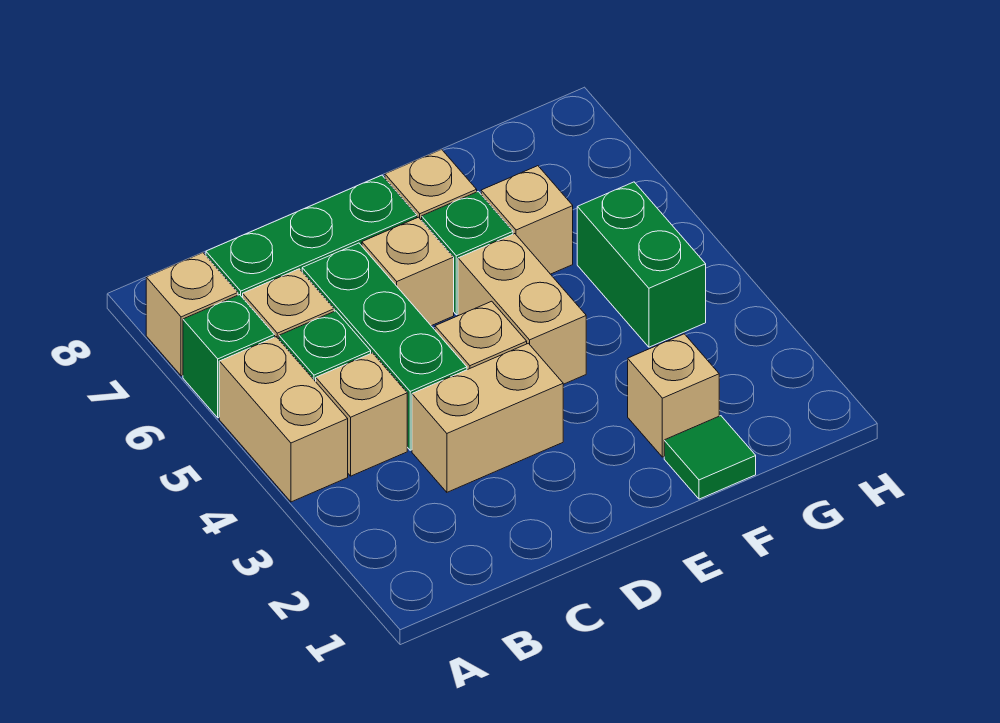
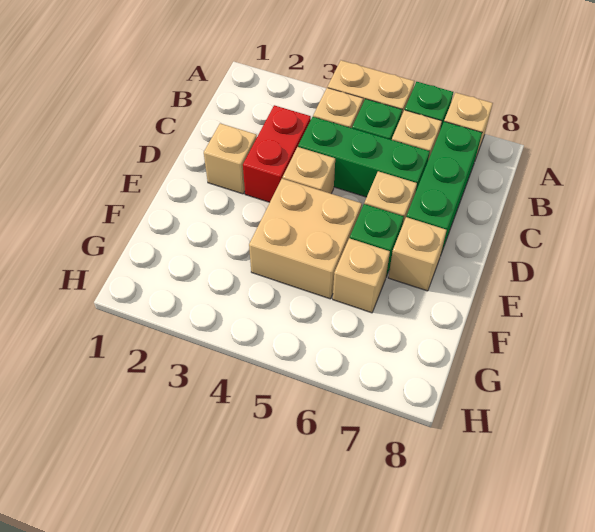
tan 1x2 brick [412,343,563,492] -> red 1x2 brick [243,105,311,202]
tan 1x2 brick [458,234,586,384] -> tan 2x2 brick [249,178,362,299]
green 1x1 tile [664,416,756,499] -> none
tan 1x1 brick [628,334,719,457] -> tan 1x1 brick moved to [204,123,257,194]
green 1x2 brick [577,182,706,347] -> none

